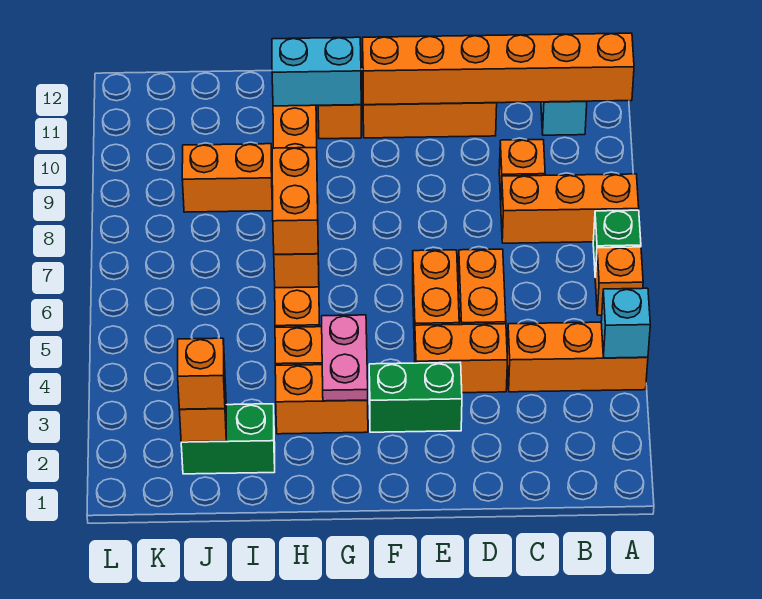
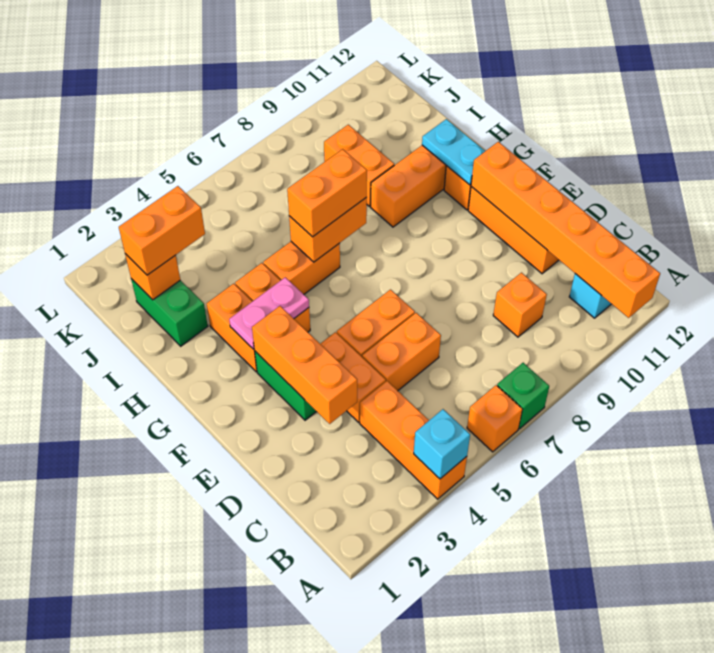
orange 1x3 brick [501,174,639,243] -> orange 1x3 brick moved to [252,306,357,424]
cyan 1x2 brick [272,37,361,106] -> cyan 1x2 plate [422,119,485,185]
orange 1x1 brick [178,338,225,409] -> orange 1x2 brick [119,186,205,275]

